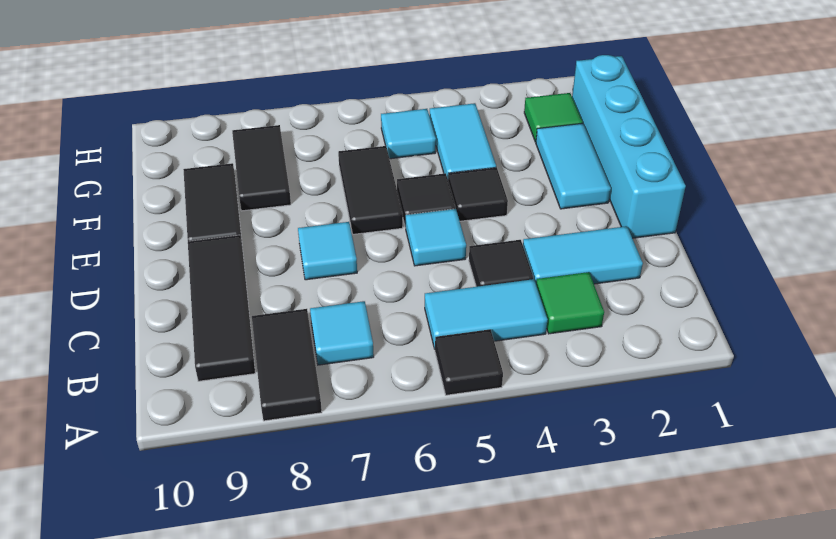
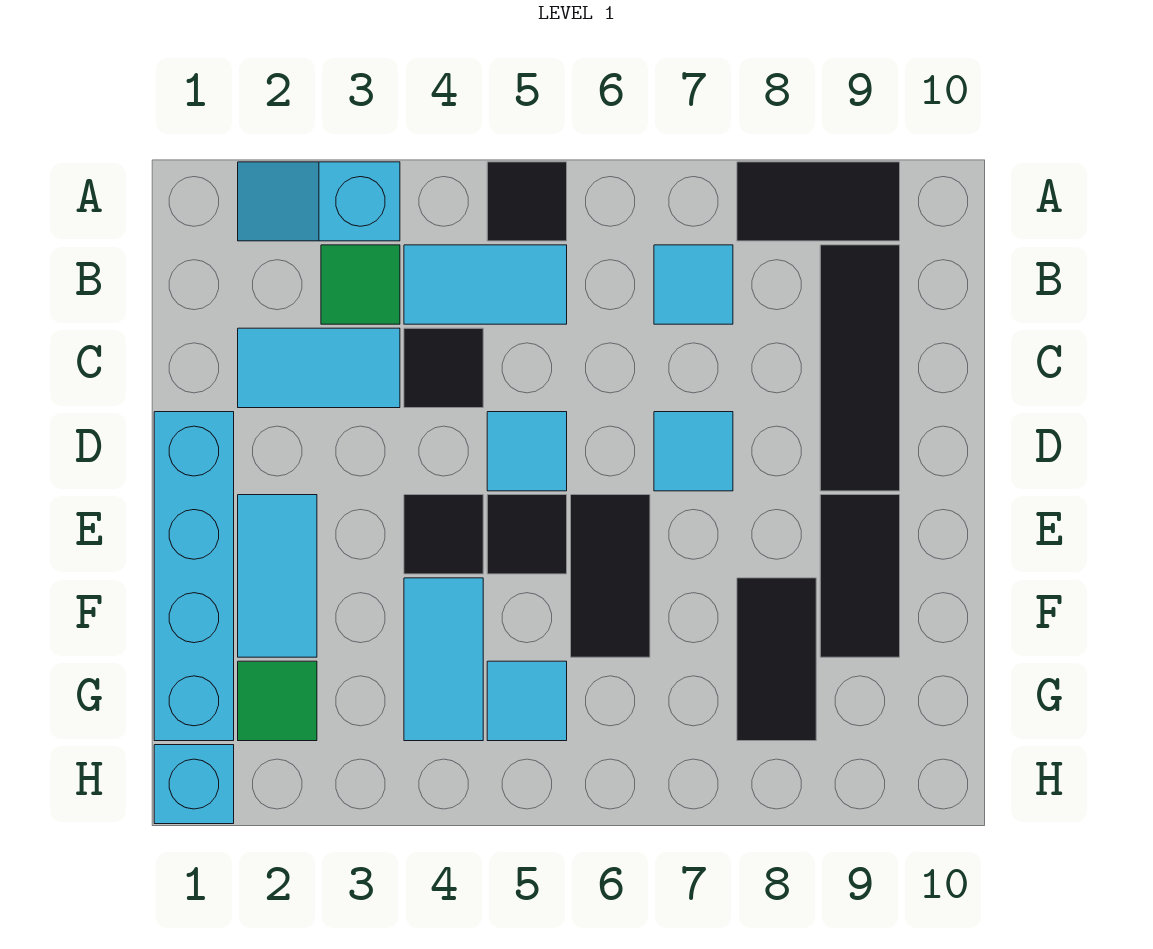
none -> cyan 1x2 slope [238,162,400,241]
black 1x2 tile [252,309,322,421] -> black 1x2 tile turned to [737,162,900,241]
none -> cyan 1x1 brick [154,745,234,824]

